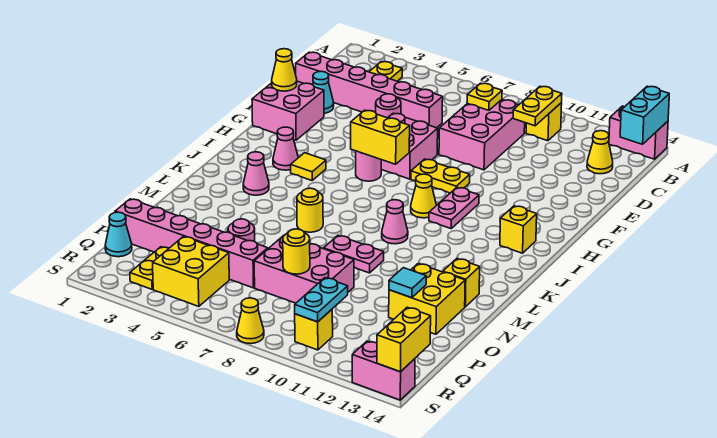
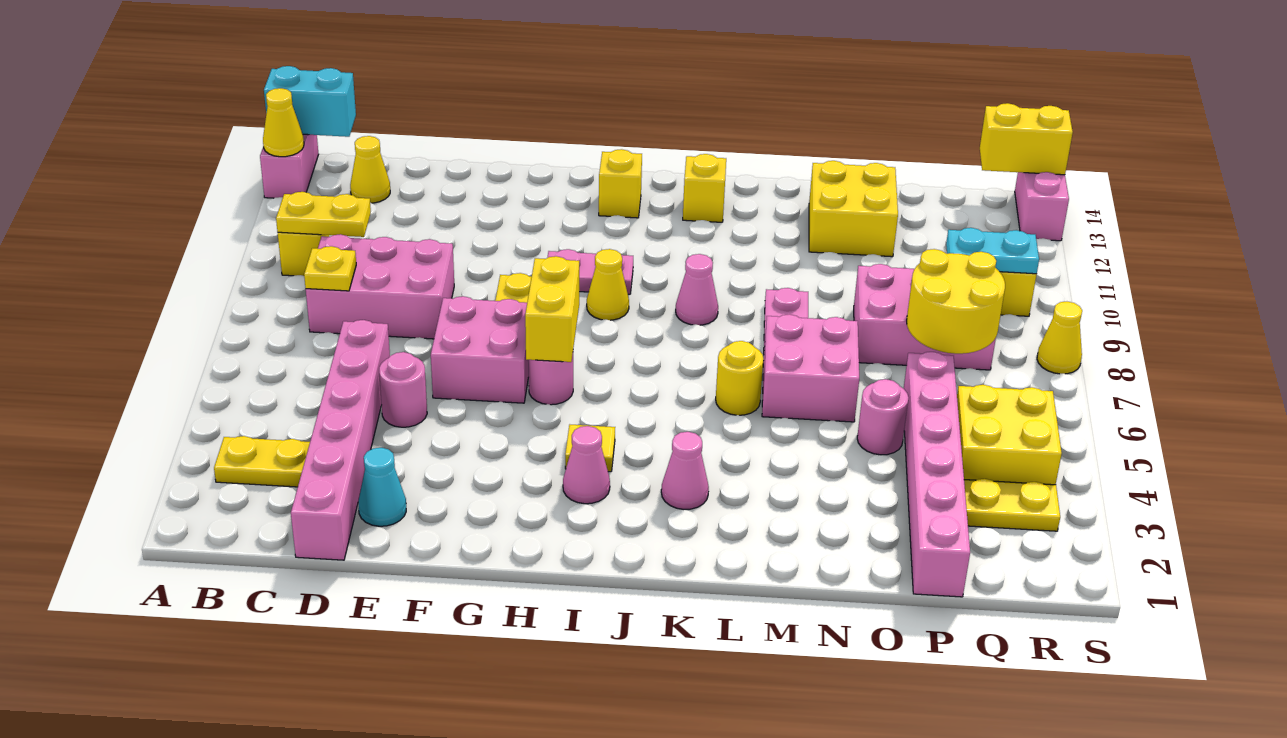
pink 2x2 brick [252,81,324,140] -> pink 2x2 brick moved to [762,314,859,422]
yellow 1x1 cone [272,49,297,91] -> yellow 1x1 cone moved to [263,88,304,157]
yellow 1x1 brick [443,259,480,307] -> yellow 1x1 brick moved to [683,154,726,222]
pink 2x3 brick [254,235,354,303] -> pink 2x3 brick turned to [854,264,996,370]
cyan 1x1 tile [389,268,426,298] -> none
yellow 1x1 round brick [283,229,310,274] -> yellow 2x2 round brick [907,249,1005,354]
cyan 1x1 cone [105,212,132,257] -> none

